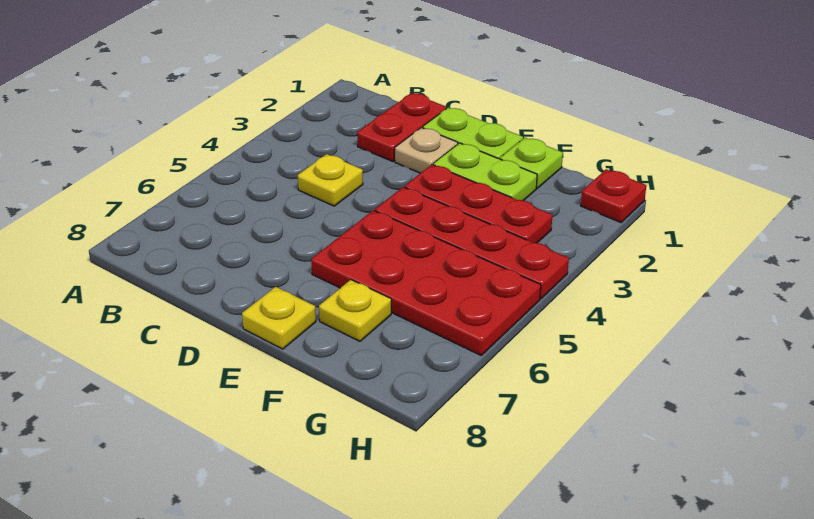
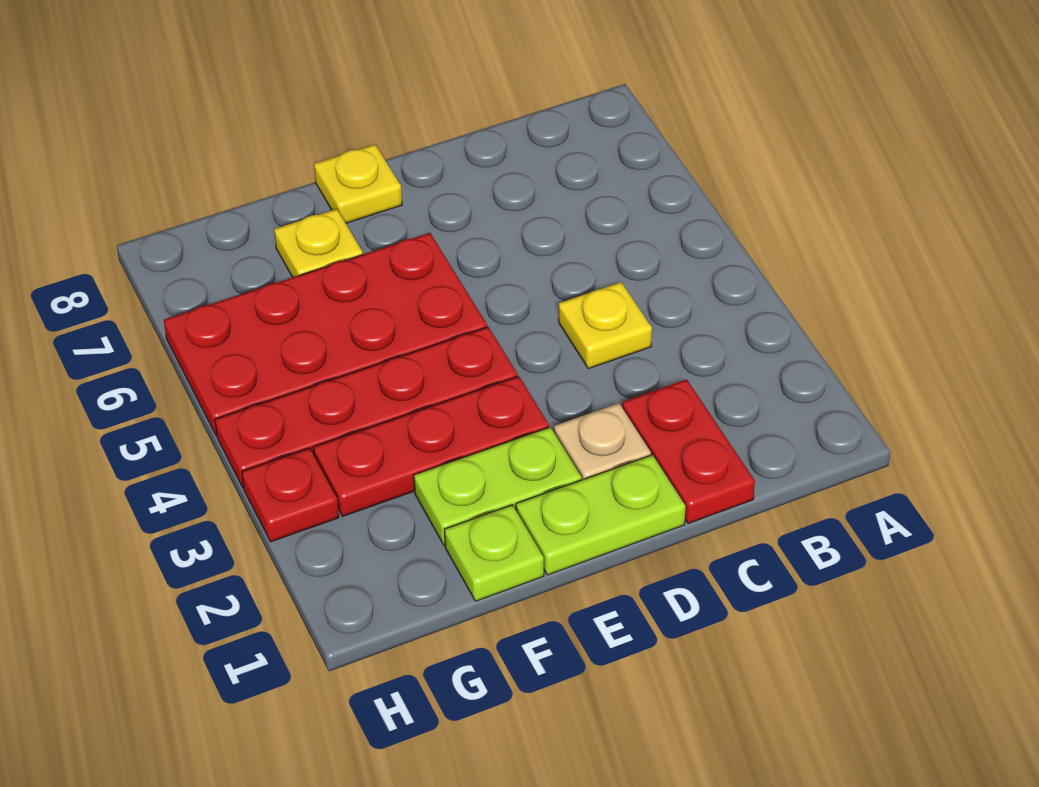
red 1x1 plate [581,169,646,222] -> red 1x1 plate moved to [242,448,339,542]

